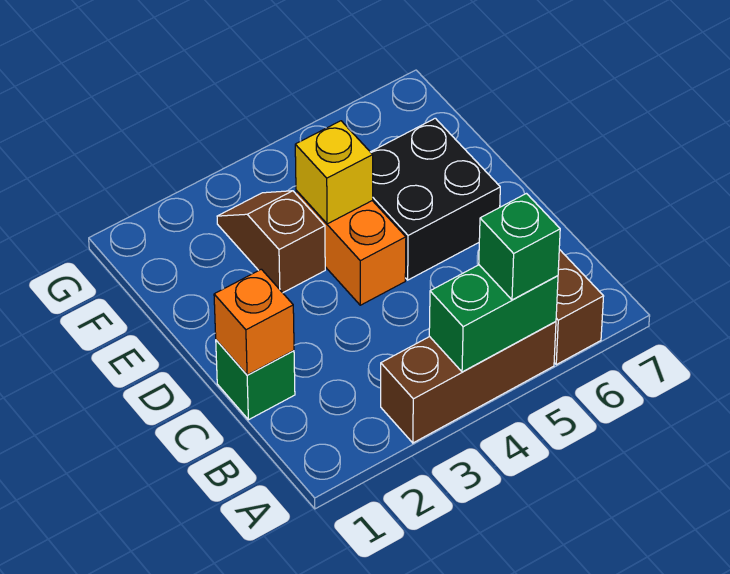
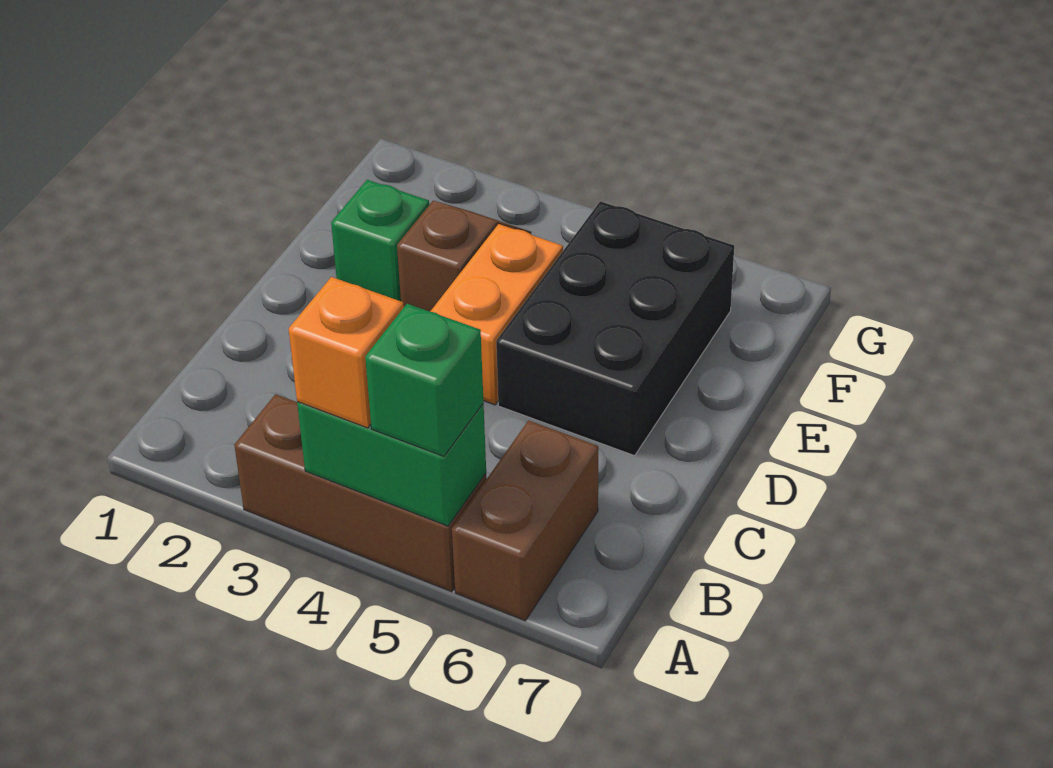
green 1x1 brick [216,340,295,420] -> green 1x1 brick moved to [331,180,429,301]
orange 1x1 brick [214,269,294,375] -> orange 1x1 brick moved to [289,277,404,428]
black 2x2 brick [371,118,500,280] -> black 2x3 brick [496,201,734,456]
yellow 1x1 brick [295,121,373,224] -> none

